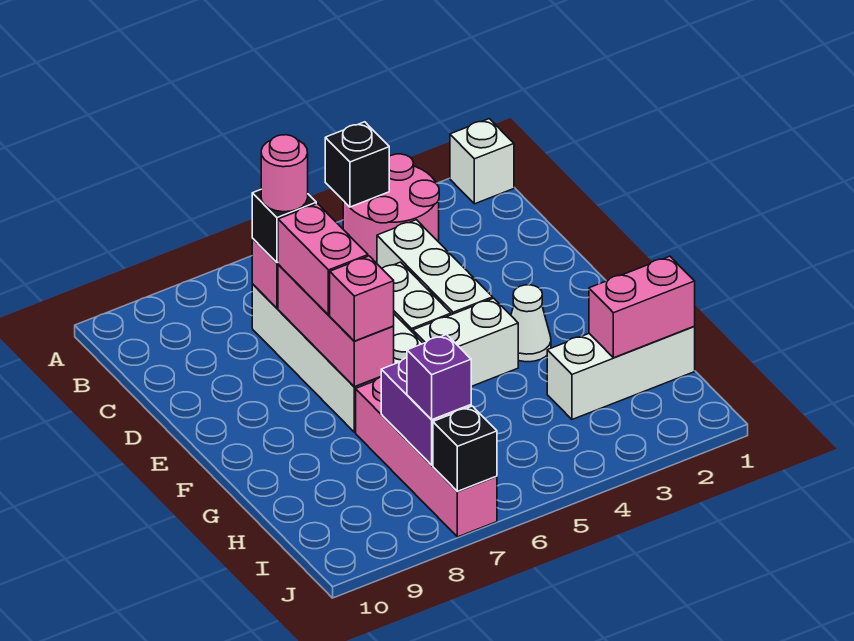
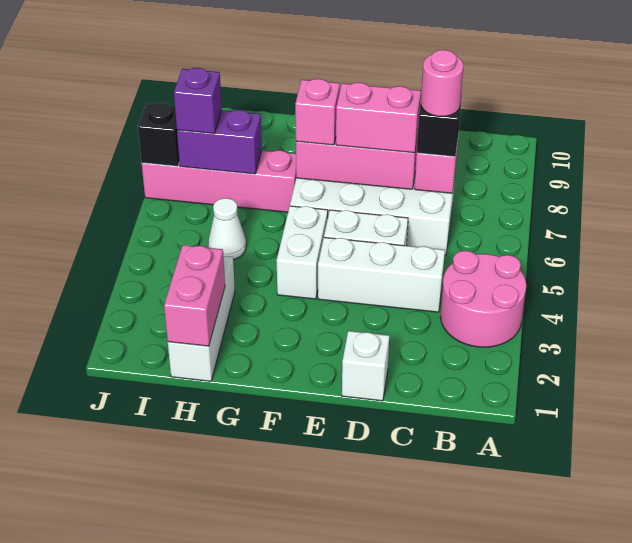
white 1x1 brick [450,119,514,204] -> white 1x1 brick moved to [342,331,389,401]
black 1x1 brick [325,122,389,207] -> none
white 1x1 cone [511,285,551,362] -> white 1x1 cone moved to [208,198,246,260]

